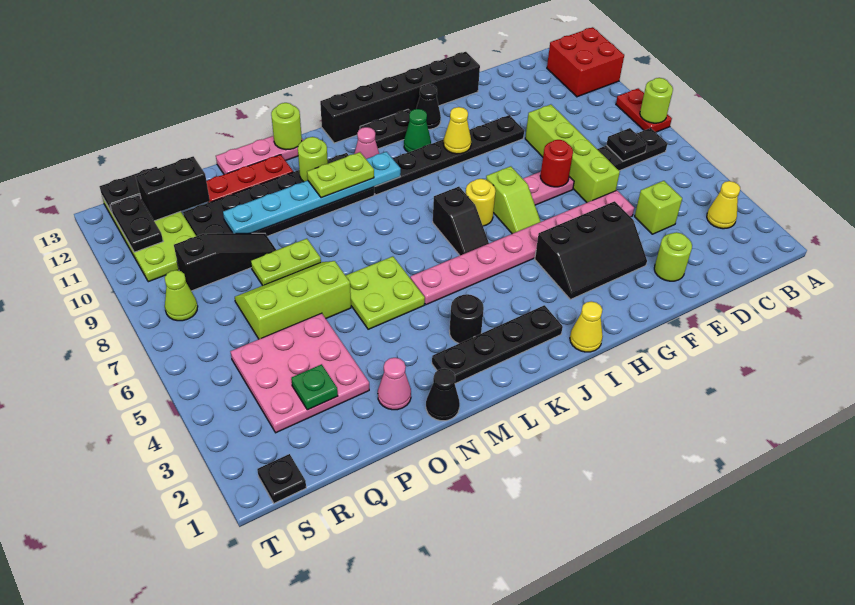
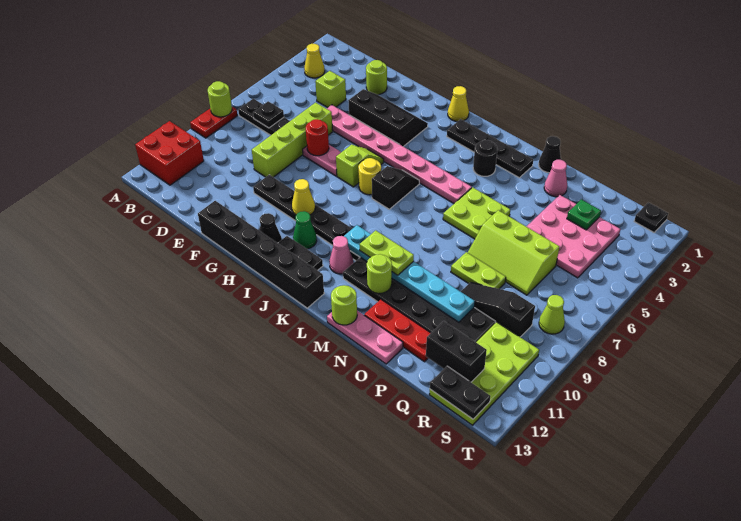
black 1x2 plate [110,195,163,252] -> none

